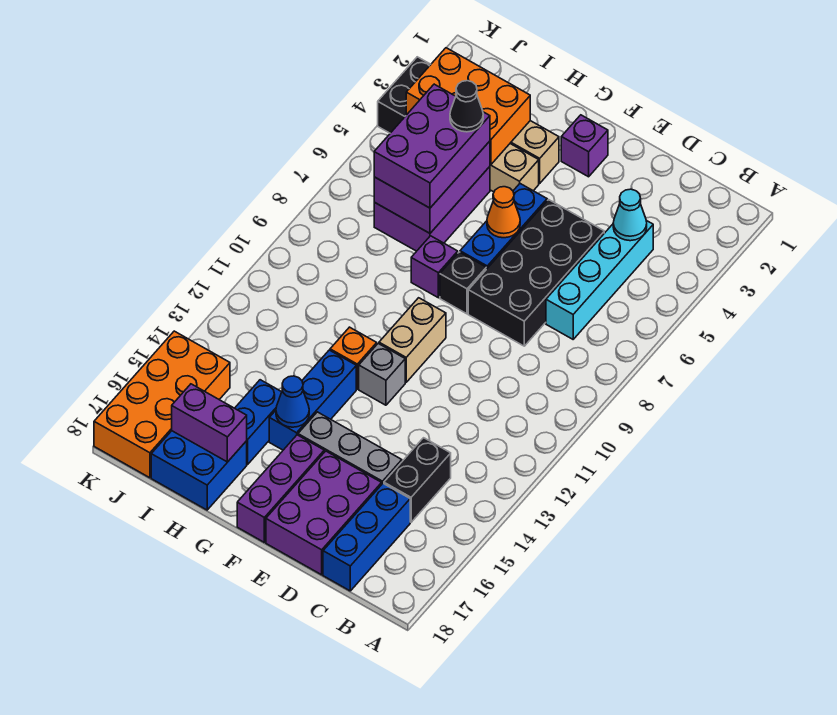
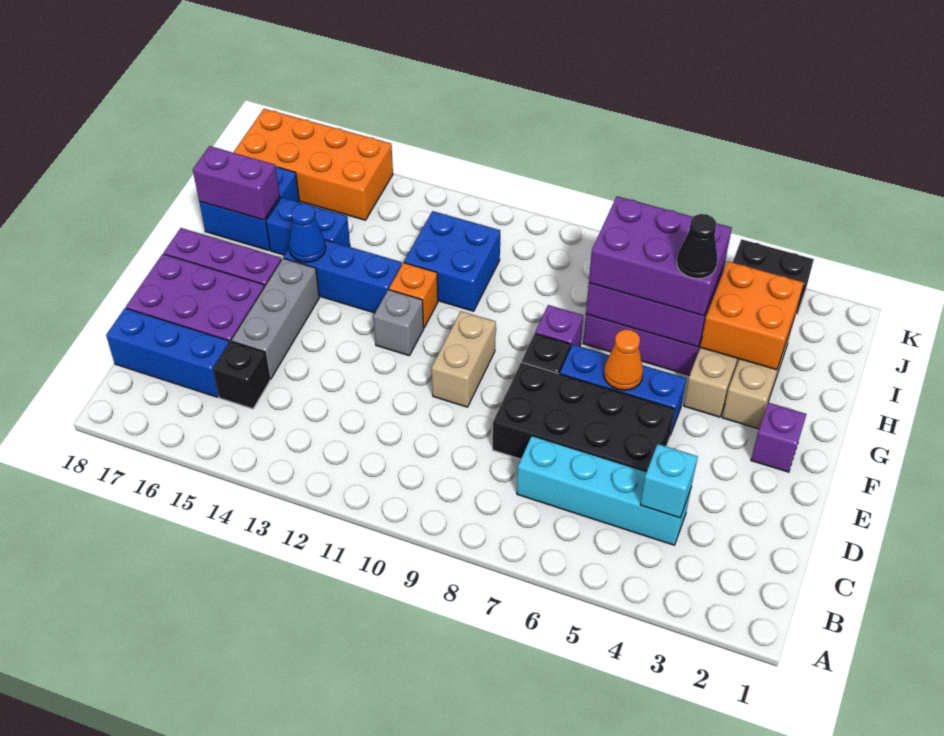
cyan 1x1 cone [613,189,647,241] -> cyan 1x1 brick [640,444,698,518]
black 1x2 brick [384,438,451,522] -> black 1x1 brick [213,341,270,409]
tan 1x2 brick [379,298,446,382] -> tan 1x2 brick turned to [432,311,496,407]
orange 2x3 brick [406,48,530,165] -> orange 2x2 brick [700,261,804,370]
none -> blue 2x2 brick [404,211,500,311]
purple 1x2 brick [172,384,247,462] -> purple 1x2 brick turned to [193,146,280,220]

